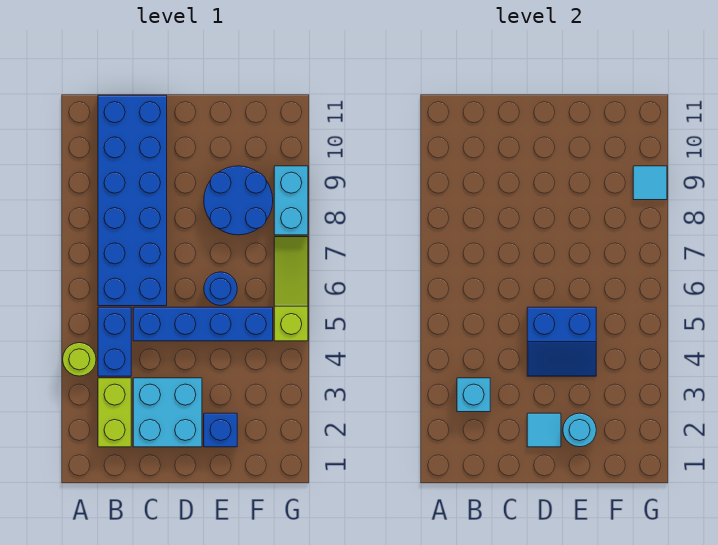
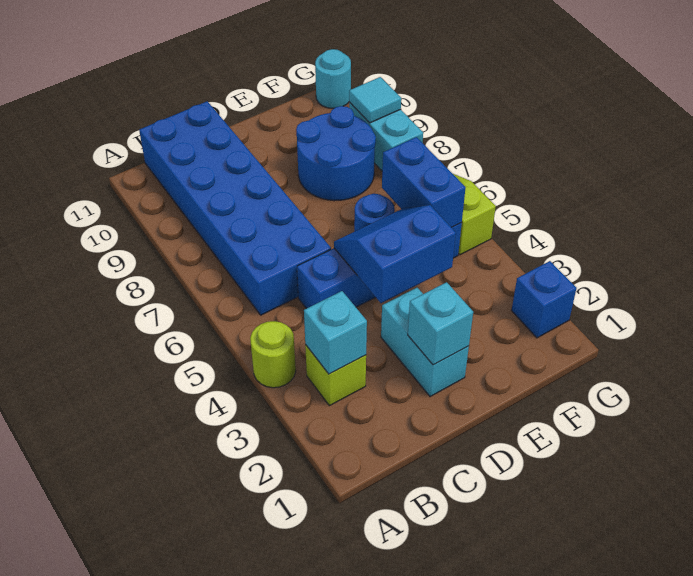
lime 1x2 brick [98,378,131,447] -> lime 1x1 brick [305,345,366,406]
blue 1x2 brick [98,307,131,376] -> blue 1x2 brick moved to [382,137,466,227]
cyan 2x2 brick [133,378,202,447] -> cyan 1x2 brick [381,288,469,397]
cyan 1x1 tile [527,413,561,447] -> cyan 1x1 brick [408,282,473,365]
blue 2x2 slope [527,307,596,376] -> blue 2x2 slope turned to [334,205,456,303]
blue 1x1 brick [204,413,237,447] -> blue 1x1 brick moved to [512,261,577,338]
cyan 1x1 round brick [563,413,596,447] -> cyan 1x1 round brick moved to [315,49,351,108]

